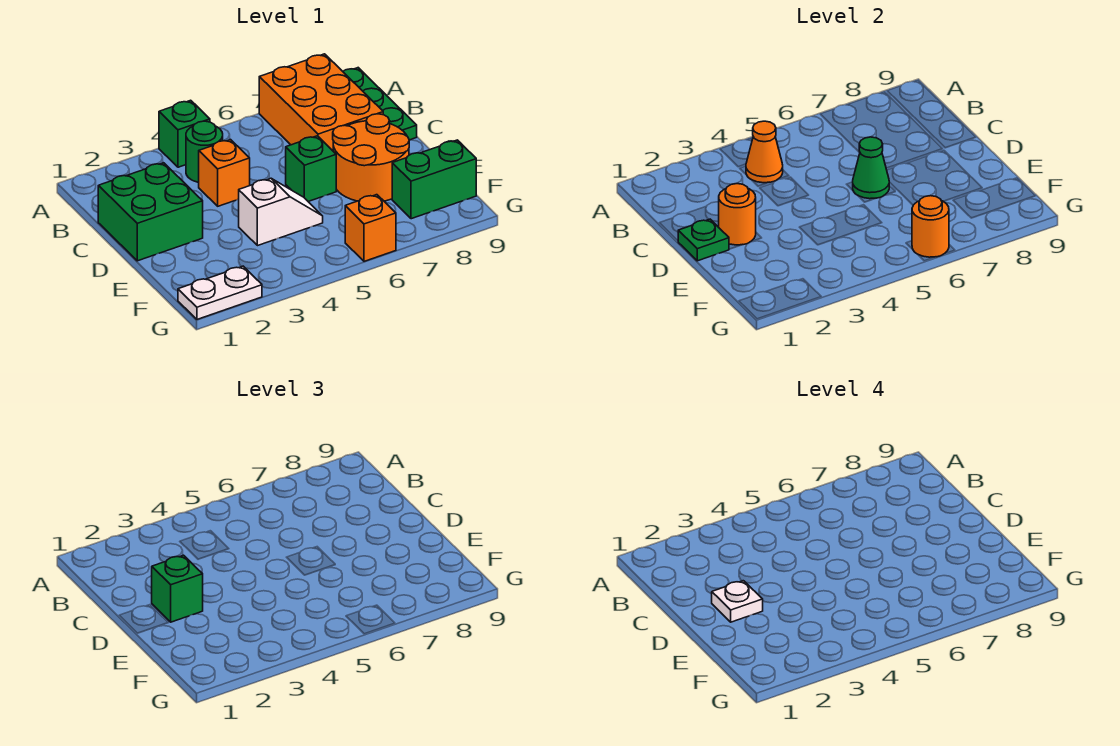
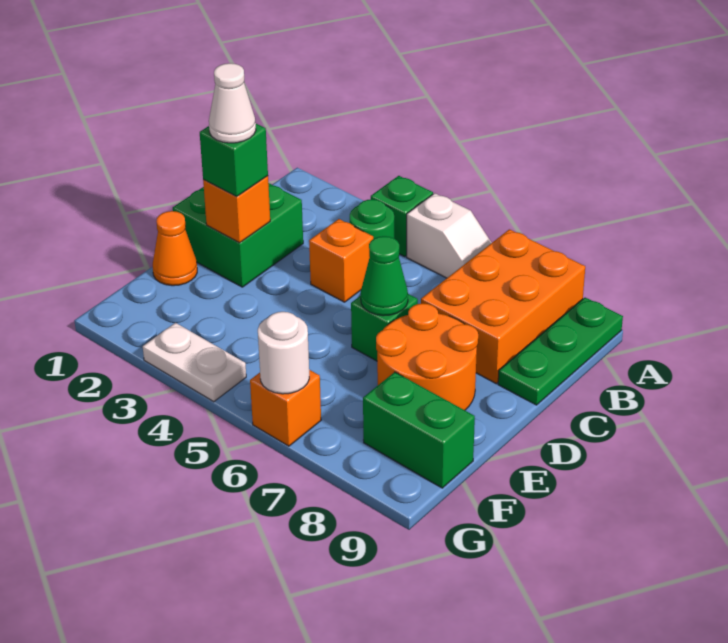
orange 1x1 cone [746,121,783,183] -> orange 1x1 cone moved to [153,211,197,286]
green 1x1 plate [678,219,729,261] -> none
orange 1x1 round brick [719,184,756,245] -> orange 1x1 brick [203,176,270,243]
white 1x1 plate [712,581,763,622] -> white 1x1 cone [209,63,256,143]
white 1x2 slope [239,178,323,246] -> white 1x2 slope moved to [407,193,492,278]
white 1x2 plate [178,266,262,319] -> white 1x2 plate moved to [143,323,246,402]
orange 1x1 round brick [912,196,949,257] -> white 1x1 round brick [258,312,309,394]

